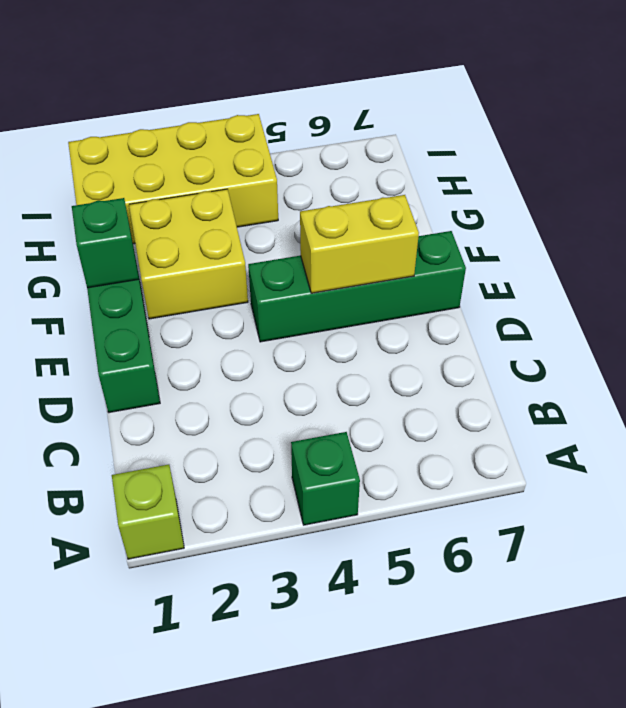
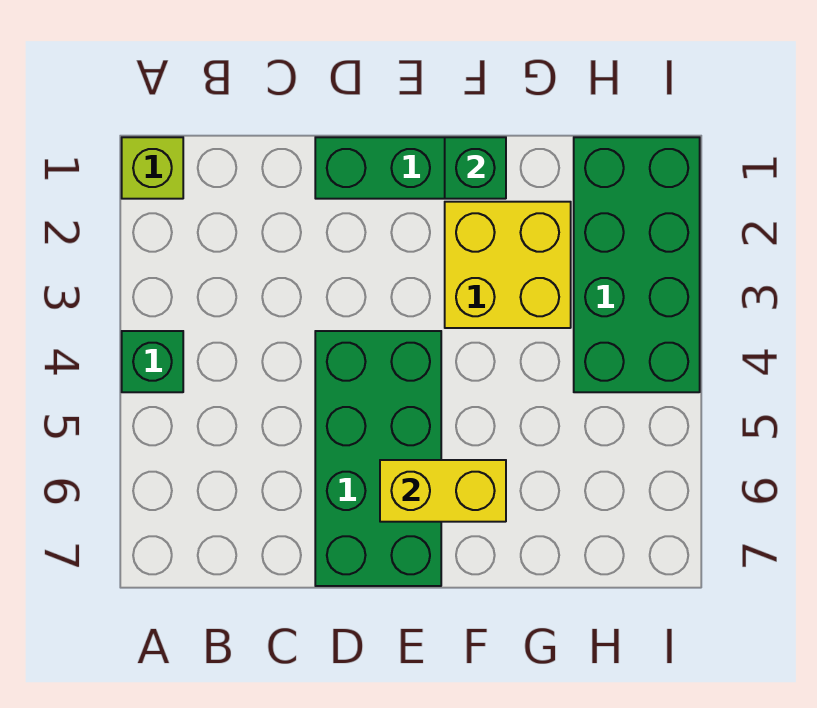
green 1x4 brick [248,231,466,342] -> green 2x4 brick [315,331,441,586]
yellow 1x2 brick [300,195,419,293] -> yellow 1x2 brick turned to [380,460,506,522]
yellow 2x4 brick [68,114,278,244] -> green 2x4 brick [574,137,700,392]

